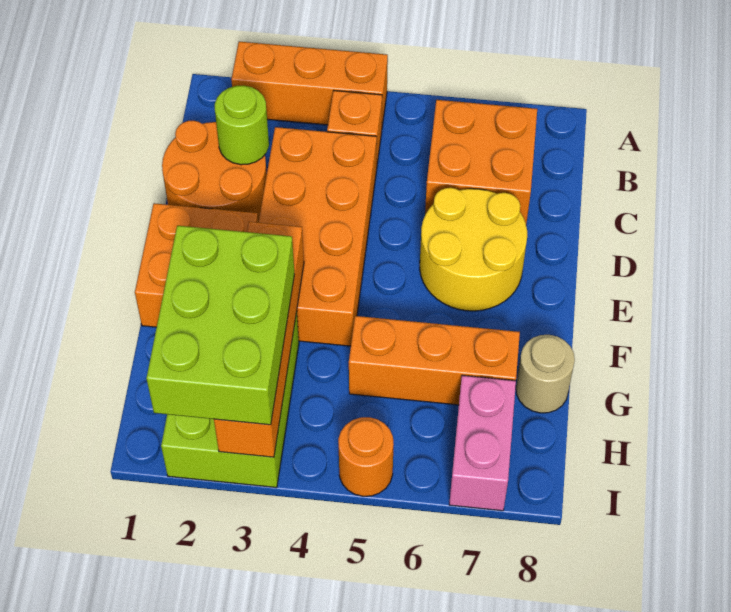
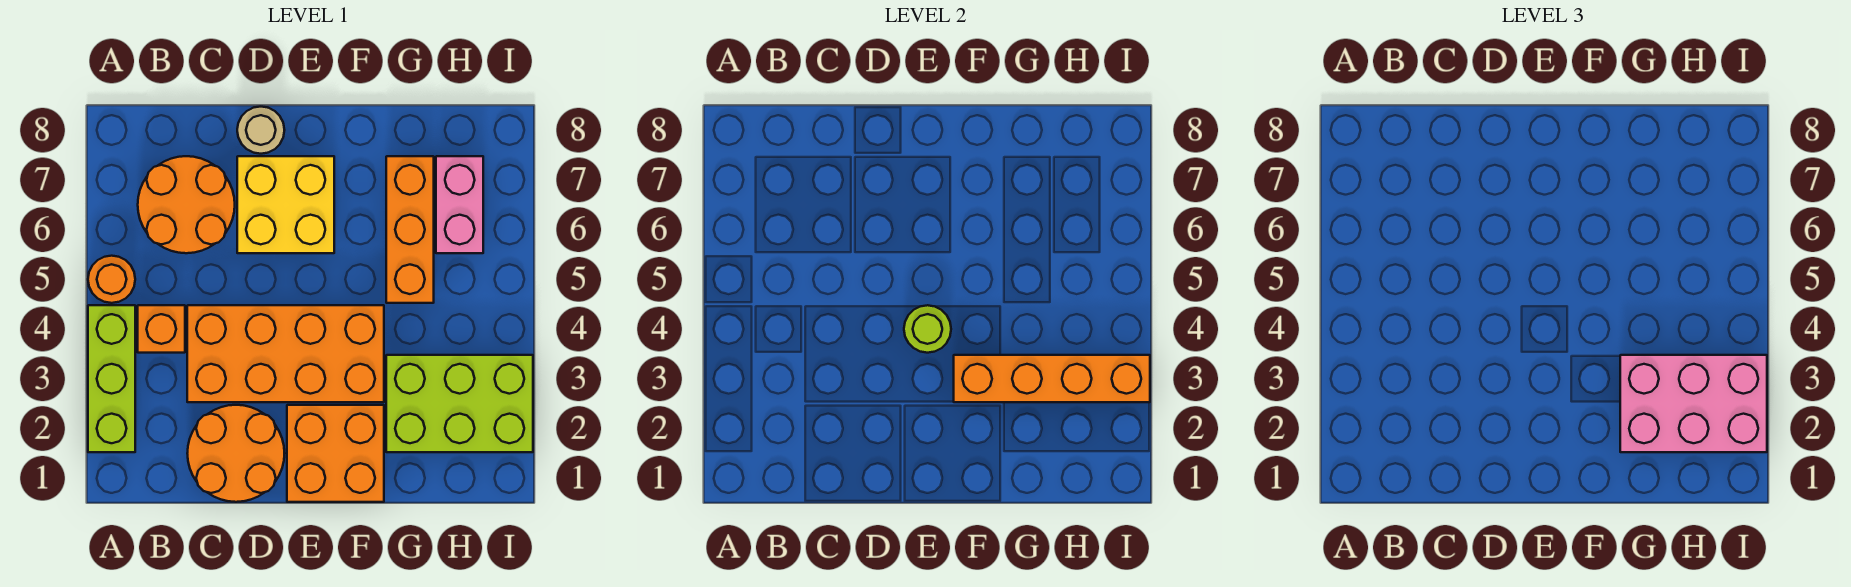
orange 1x3 brick [231,42,388,126] -> lime 1x3 brick [88,305,135,452]
orange 2x2 brick [425,100,537,223] -> orange 2x2 round brick [138,156,235,253]
lime 1x1 round brick [215,85,269,165] -> lime 1x1 round brick moved to [904,305,951,353]
yellow 2x2 round brick [420,188,527,311] -> yellow 2x2 brick [237,156,334,253]
lime 2x3 brick [146,226,294,425] -> pink 2x3 brick [1620,355,1767,452]
tan 1x1 round brick [516,335,575,413] -> tan 1x1 round brick moved to [237,107,284,154]
pink 1x2 brick [449,376,516,511] -> pink 1x2 brick turned to [436,156,483,253]
orange 1x1 round brick [338,417,394,496] -> orange 1x1 round brick moved to [88,256,135,303]

